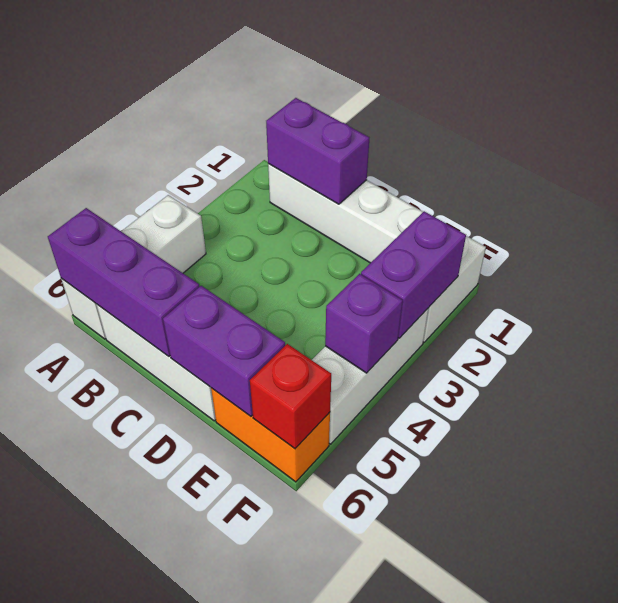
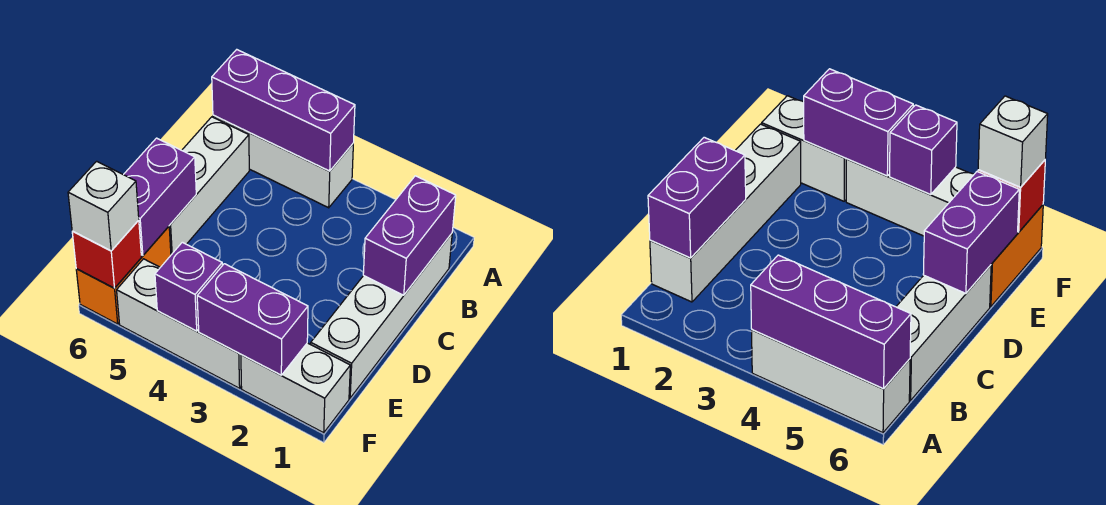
purple 1x3 brick [48,208,199,356] -> purple 1x3 brick turned to [212,50,355,171]
none -> white 1x1 brick [68,161,139,251]

